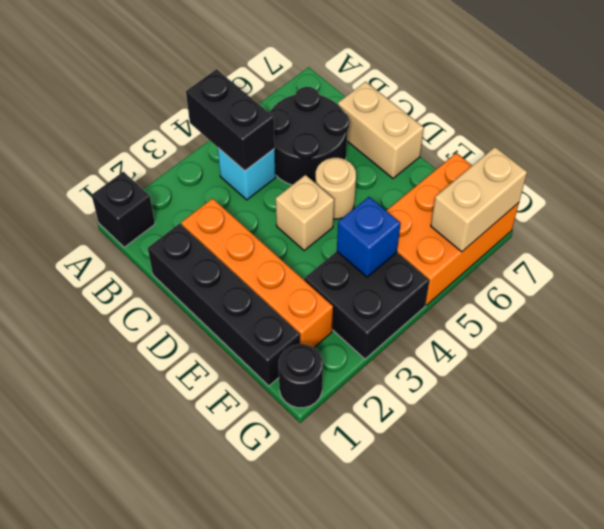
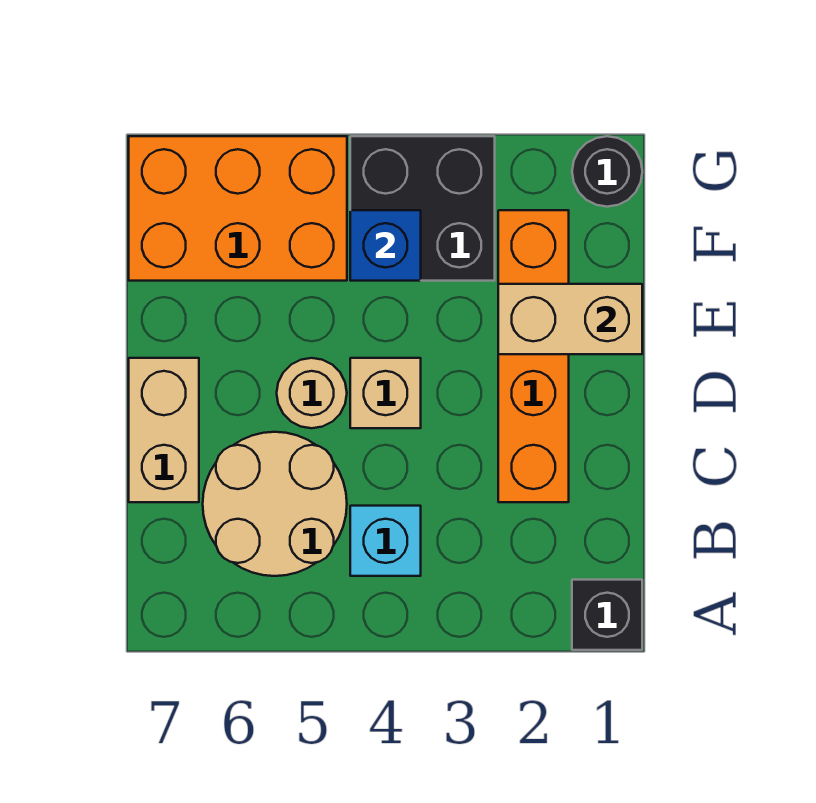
black 1x2 brick [186,69,275,171] -> none
black 2x2 round brick [269,87,349,185] -> tan 2x2 round brick [203,432,347,576]
black 1x4 brick [148,224,300,386] -> none
tan 1x2 brick [431,147,527,252] -> tan 1x2 brick moved to [498,284,642,354]

